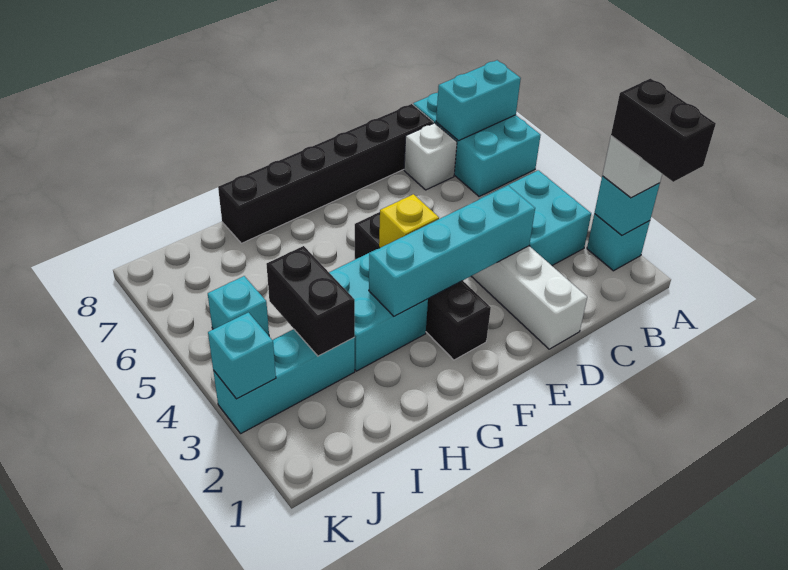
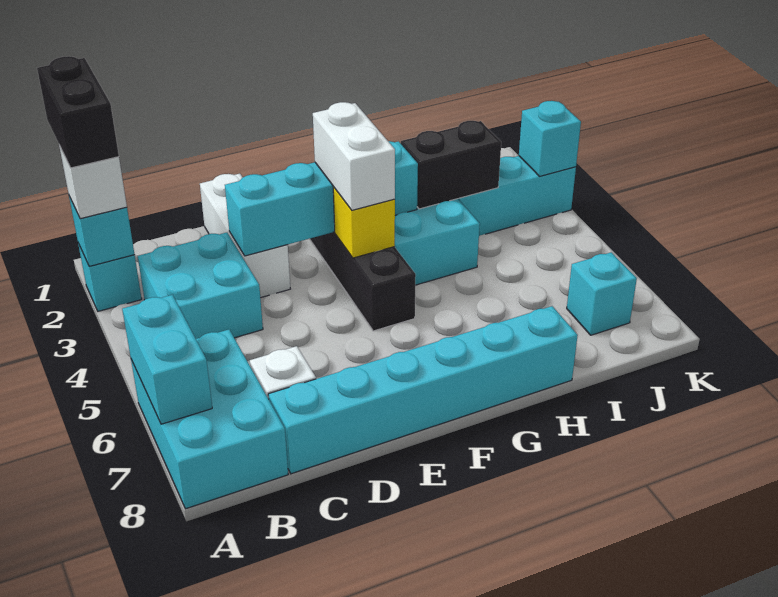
cyan 1x2 brick [436,60,521,141] -> cyan 1x2 brick turned to [122,295,212,424]
black 1x6 brick [218,104,433,243] -> cyan 1x6 brick [268,306,578,474]
none -> white 1x2 brick [313,102,395,210]
black 1x2 brick [266,246,355,356] -> black 1x2 brick turned to [401,121,501,209]
cyan 1x1 brick [208,276,269,336] -> cyan 1x1 brick moved to [567,252,637,335]

